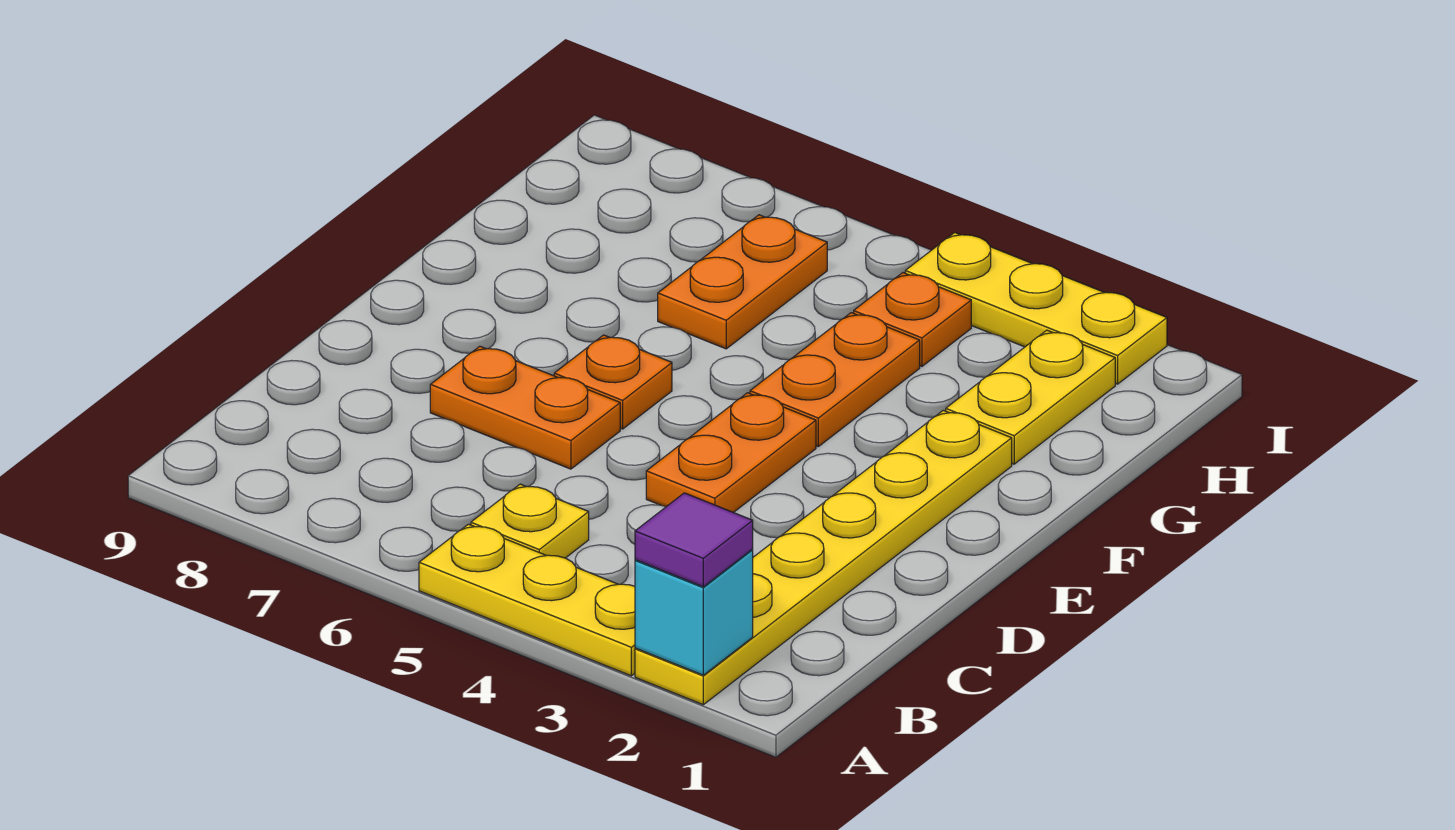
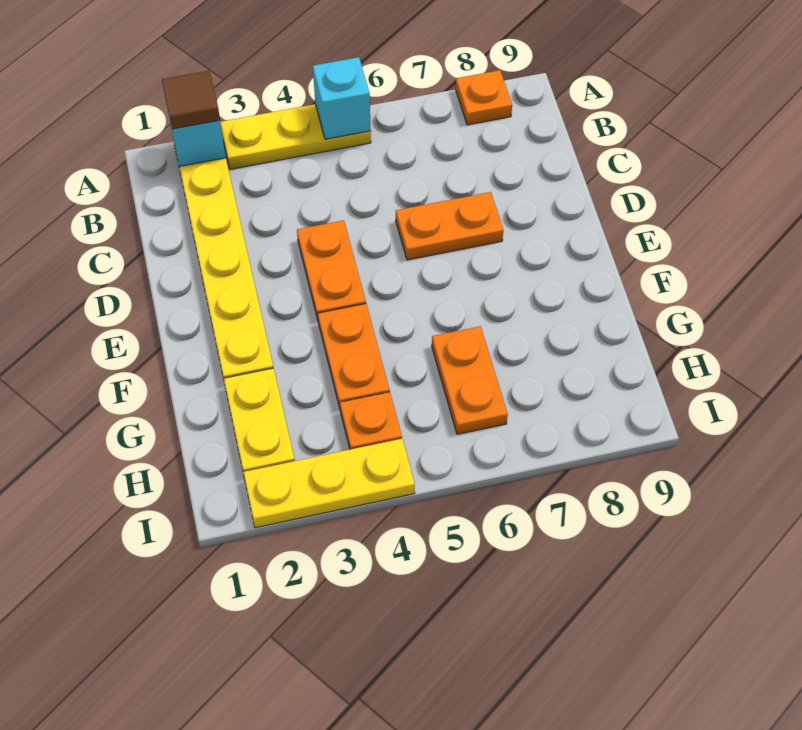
purple 1x1 tile [635,493,753,587] -> brown 1x1 tile [162,71,220,129]
none -> cyan 1x1 brick [313,57,371,139]
yellow 1x1 plate [471,484,589,558] -> none
orange 1x1 plate [554,335,672,429] -> orange 1x1 plate moved to [456,70,512,125]

